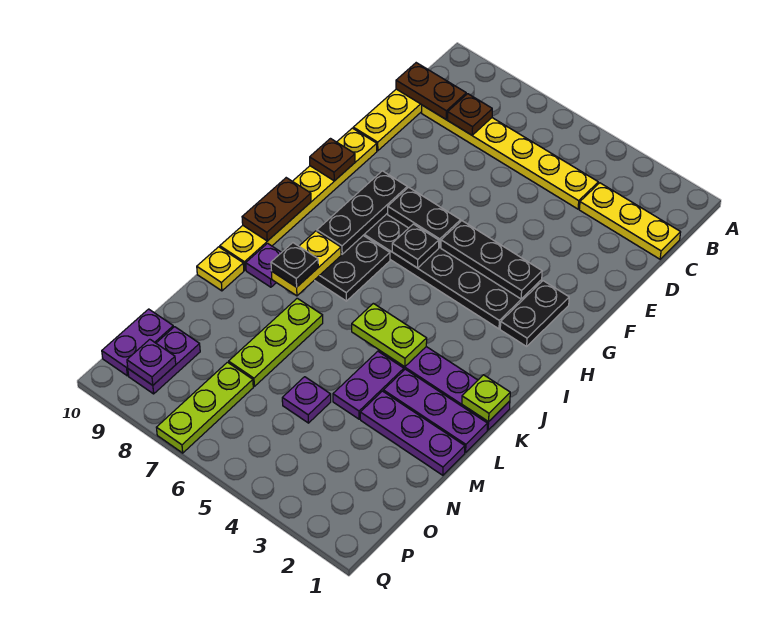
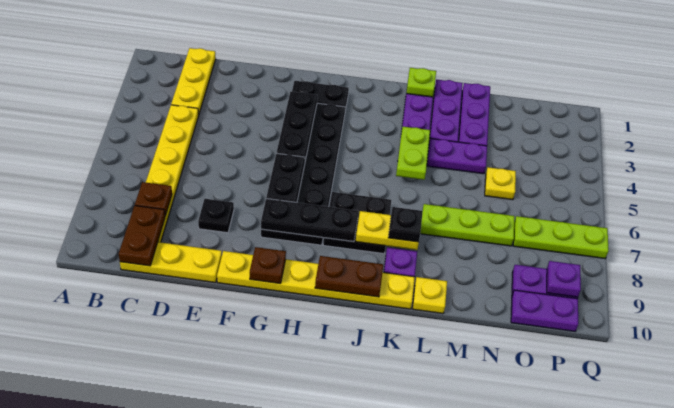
black 1x1 plate [392,224,439,268] -> black 1x1 plate moved to [198,199,234,233]
purple 1x1 plate [282,377,331,423] -> yellow 1x1 plate [485,167,516,200]

